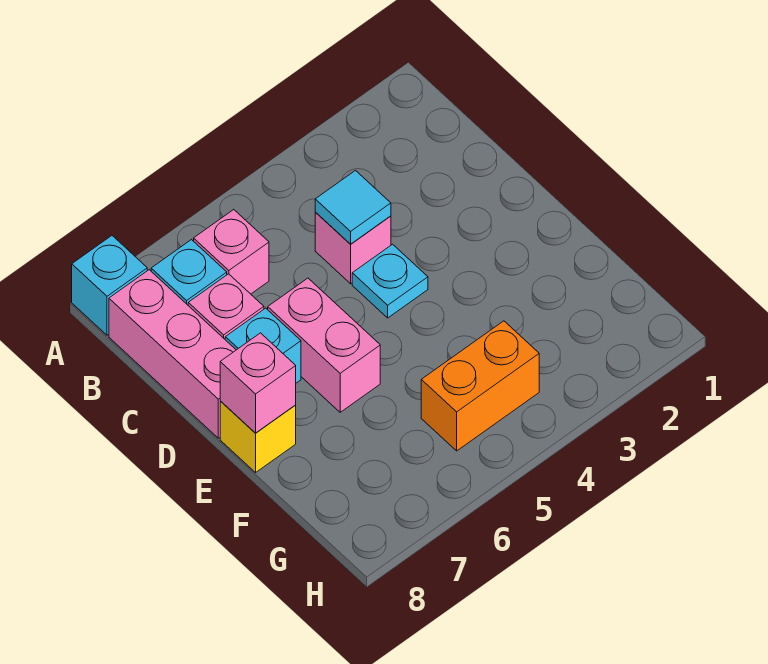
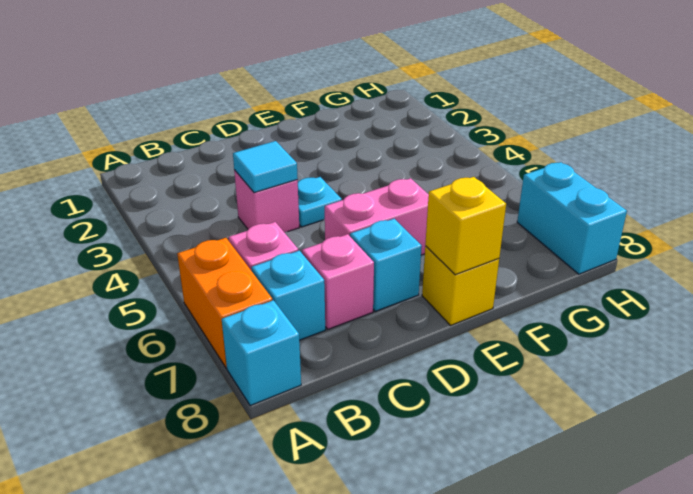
pink 1x3 brick [109,270,236,438] -> none
pink 1x1 brick [220,333,296,433] -> yellow 1x1 brick [425,177,506,275]
orange 1x2 brick [421,321,539,451] -> orange 1x2 brick moved to [177,238,272,368]
none -> cyan 1x2 brick [517,162,627,274]

